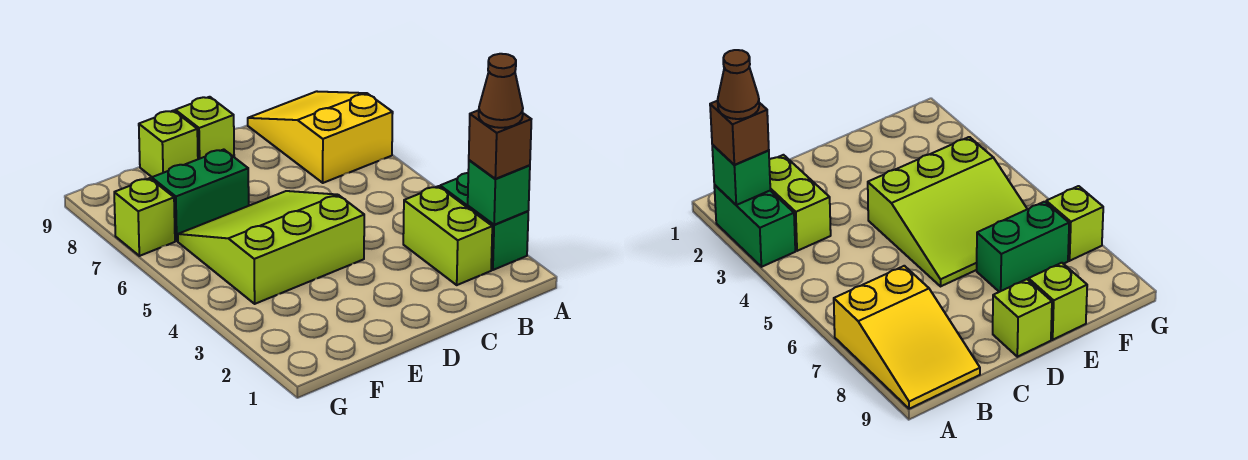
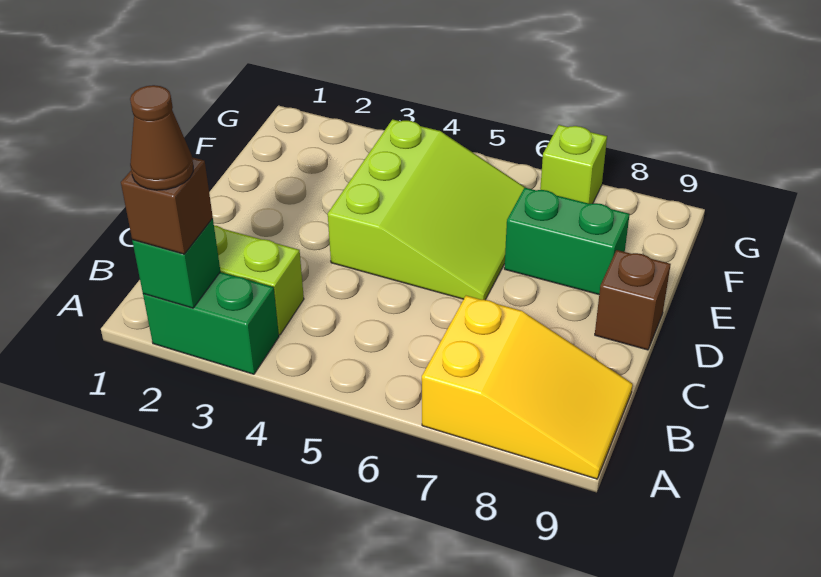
lime 1x1 brick [175,97,234,159] -> brown 1x1 brick [595,250,671,350]
green 1x2 brick [152,150,249,241] -> green 1x2 brick turned to [504,188,630,294]
lime 1x1 brick [139,111,198,177] -> none

